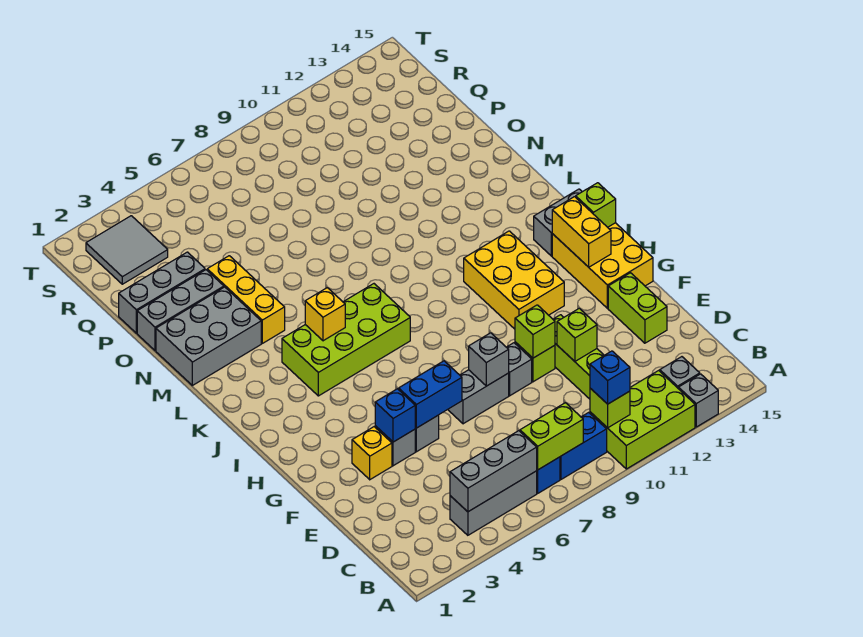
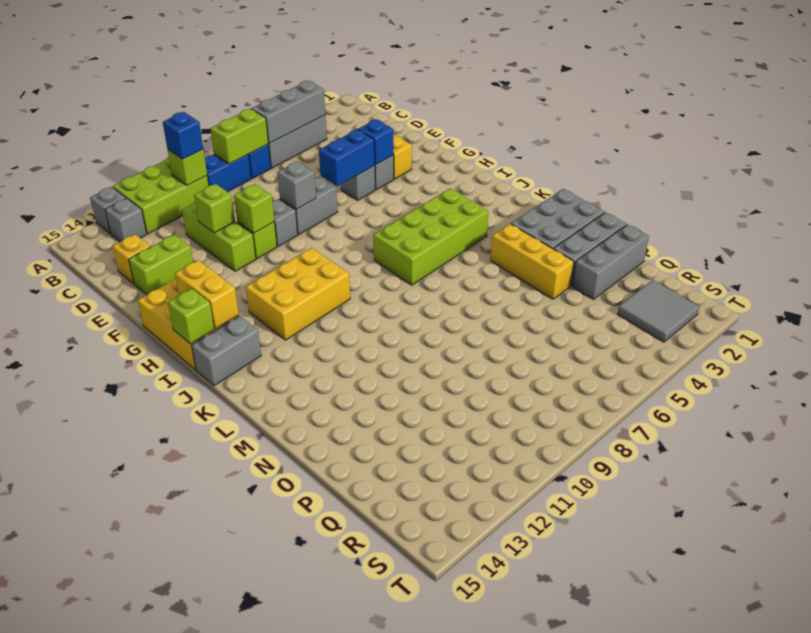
lime 1x2 brick [608,273,667,343] -> lime 1x2 brick turned to [129,234,193,295]
yellow 2x3 brick [464,231,564,329] -> yellow 2x3 brick turned to [246,248,350,340]
yellow 1x1 brick [305,288,345,341] -> yellow 1x1 brick moved to [113,234,151,284]

